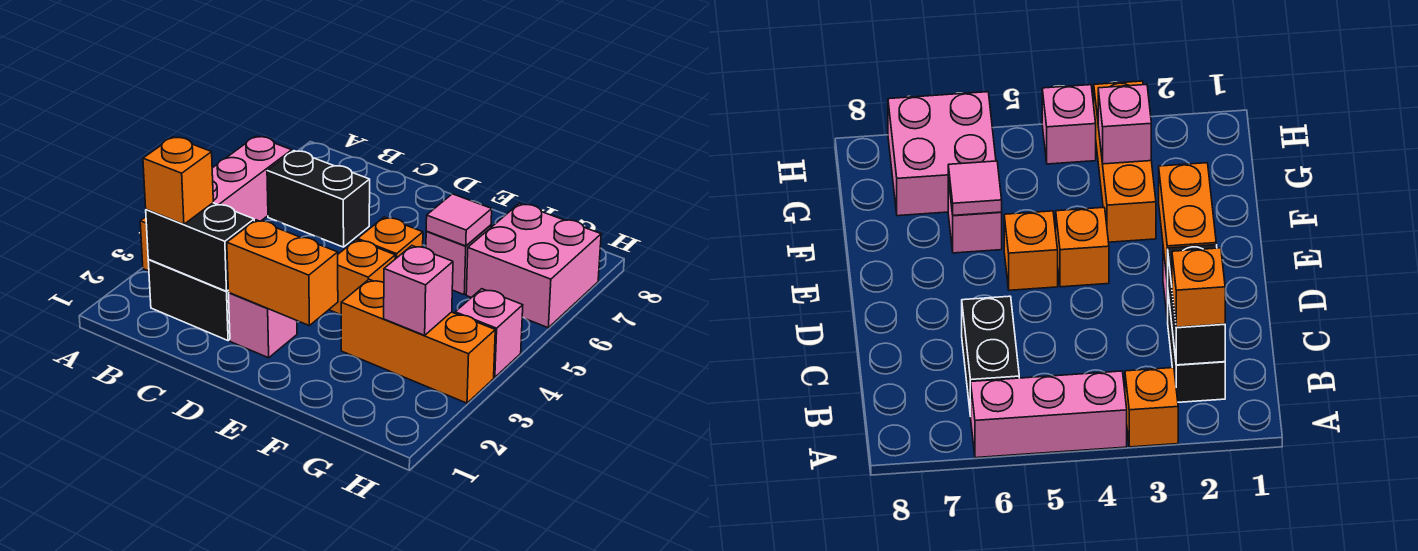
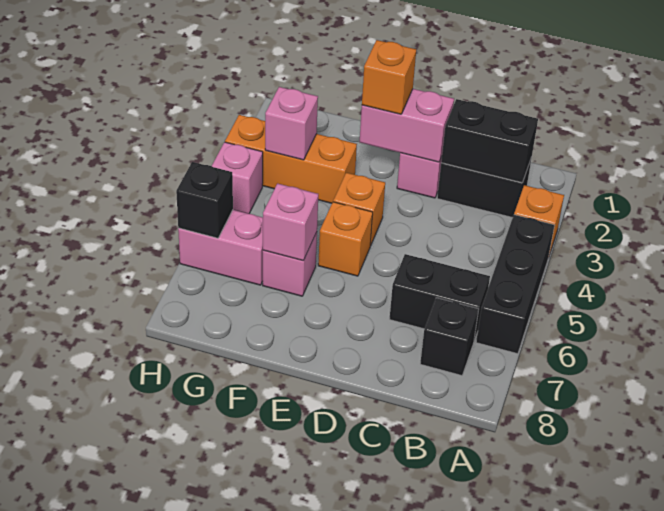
pink 1x3 brick [212,136,292,221] -> black 1x3 brick [476,215,555,354]
orange 1x1 brick [143,137,213,224] -> orange 1x1 brick moved to [362,40,416,114]
none -> black 1x1 brick [420,298,479,376]
orange 1x2 brick [227,220,338,325] -> pink 1x2 brick [360,89,454,162]
pink 1x1 tile [426,194,492,246] -> pink 1x1 brick [263,184,318,261]
pink 2x2 brick [466,203,601,328] -> pink 1x2 brick [178,210,263,285]
none -> black 1x1 brick [176,162,233,238]

